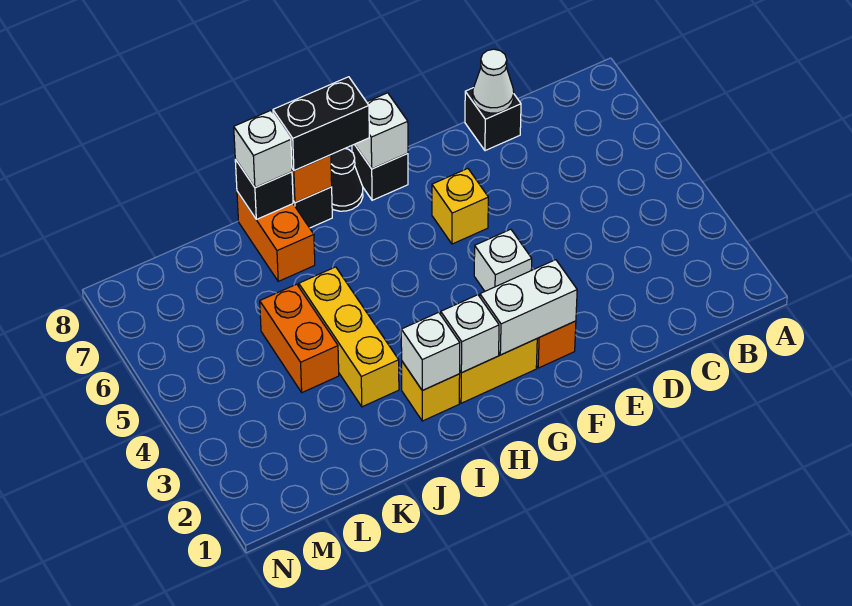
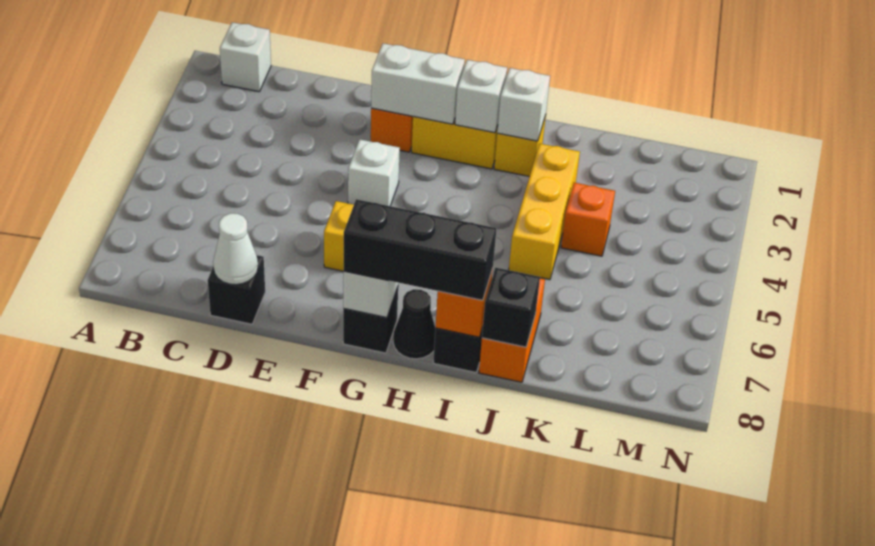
black 1x2 brick [273,77,369,171] -> black 1x3 brick [344,199,497,300]
white 1x1 brick [234,111,292,188] -> white 1x1 brick moved to [220,22,271,92]
orange 1x2 brick [260,284,339,392] -> orange 1x1 brick [561,183,615,256]

